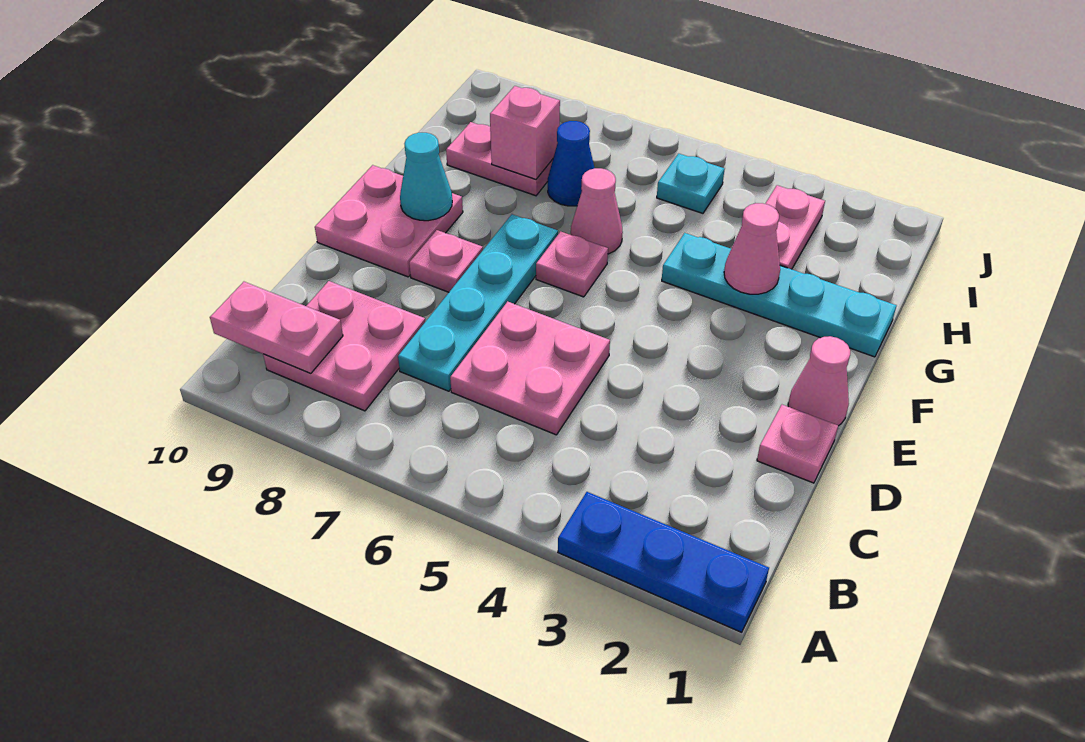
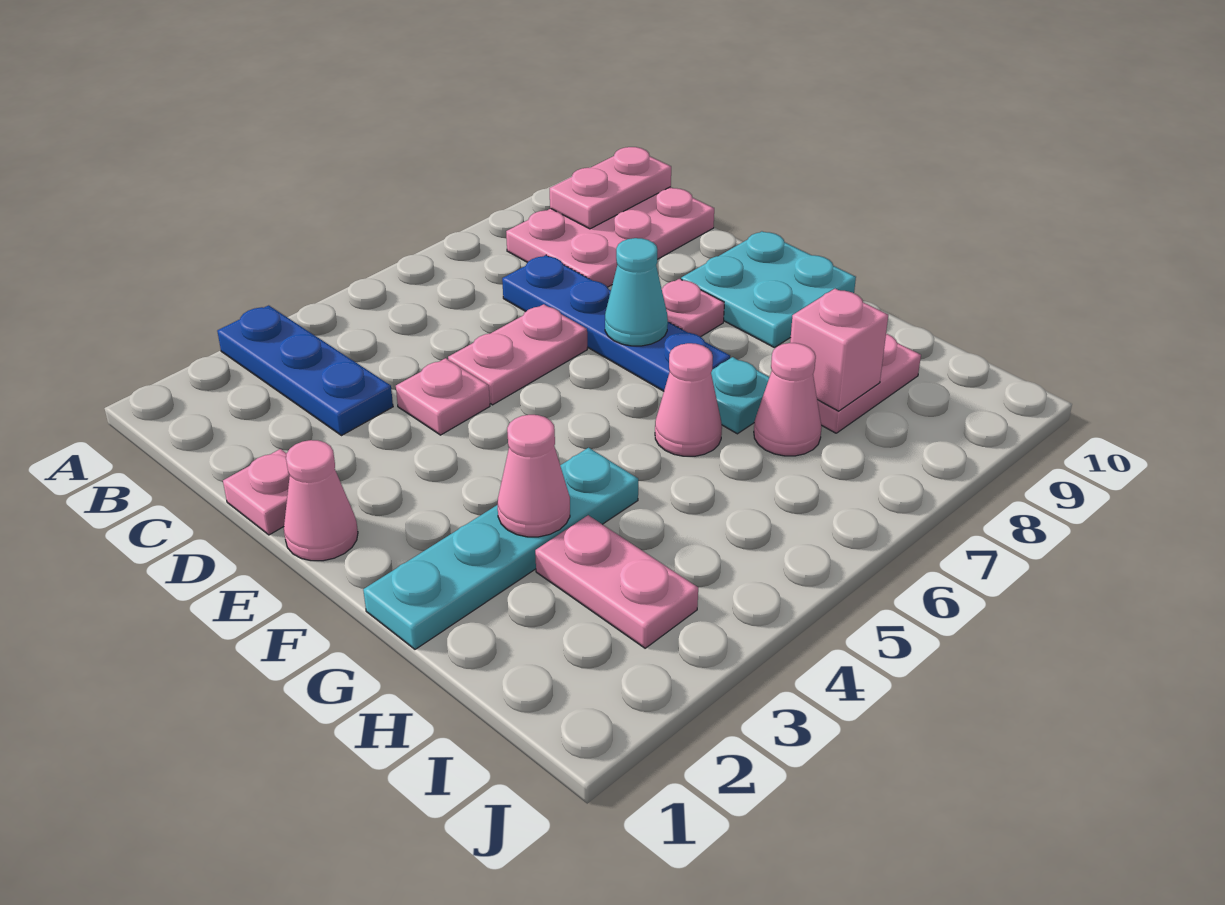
blue 1x3 plate [558,492,769,632] -> blue 1x3 plate turned to [217,305,393,436]
pink 2x2 plate [263,281,425,411] -> pink 2x3 plate [506,187,714,287]
pink 2x2 plate [450,301,610,435] -> pink 1x2 plate [448,304,587,405]
cyan 1x4 plate [398,214,558,391] -> blue 1x4 plate [502,255,730,391]
pink 2x2 plate [315,165,463,277] -> cyan 2x2 plate [681,231,856,347]
pink 1x1 plate [536,231,608,297] -> pink 1x1 plate moved to [396,358,490,435]
cyan 1x1 cone [400,133,452,221] -> cyan 1x1 cone moved to [605,238,668,346]
blue 1x1 cone [548,121,594,206] -> pink 1x1 cone [754,343,822,456]
cyan 1x1 plate [657,154,725,213] -> cyan 1x1 plate moved to [711,357,769,434]

